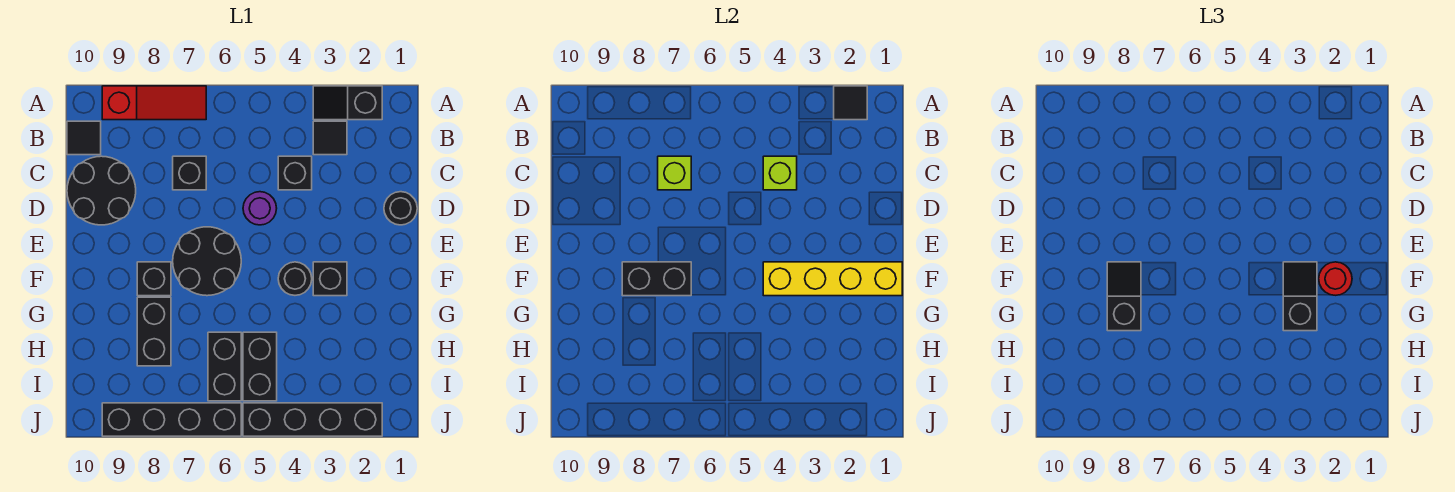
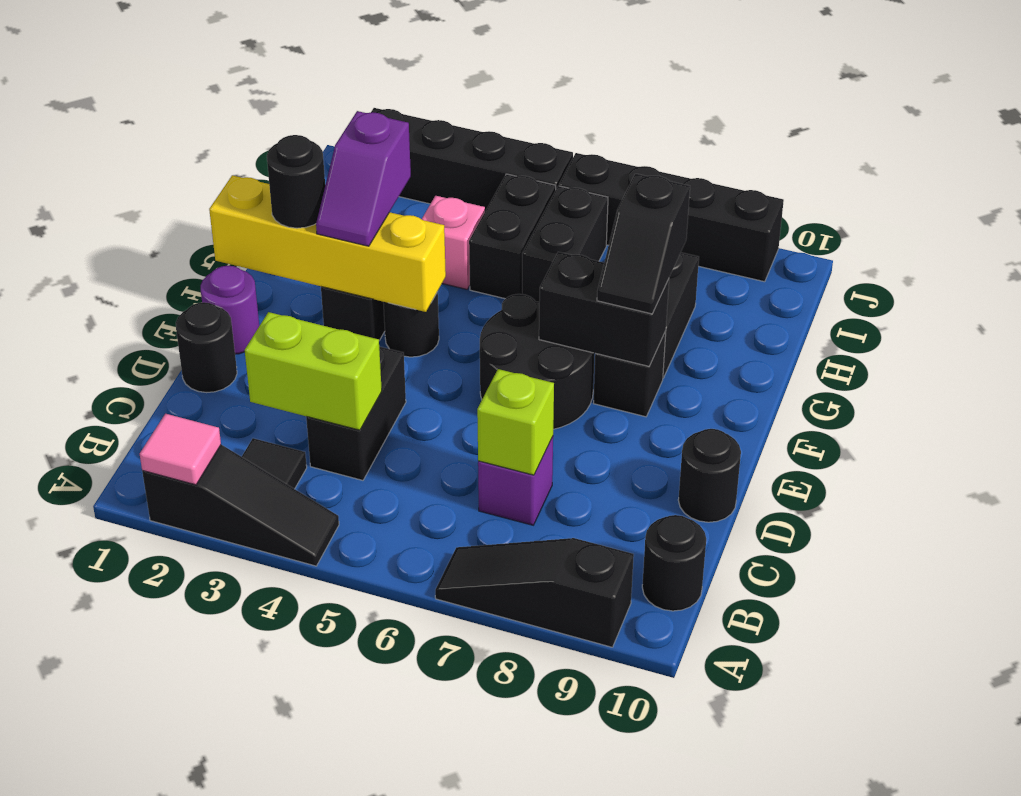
black 1x2 slope [313,86,382,120] -> black 1x3 slope [142,445,339,566]
black 1x1 tile [834,86,867,120] -> pink 1x1 tile [140,414,221,485]
red 1x3 slope [102,86,206,120] -> black 1x3 slope [435,538,634,647]
black 1x1 tile [67,121,101,155] -> black 1x1 round brick [642,515,706,611]
black 1x1 brick [278,156,312,190] -> black 1x2 brick [306,347,406,480]
lime 1x1 brick [763,156,797,190] -> lime 1x2 brick [245,312,382,430]
black 1x1 brick [173,156,206,190] -> purple 1x1 brick [478,437,553,525]
black 2x2 round brick [67,156,136,225] -> black 1x1 round brick [678,429,741,522]
purple 1x1 round brick [243,192,277,225] -> purple 1x1 round brick moved to [200,266,259,354]
red 1x1 round brick [1319,262,1352,295] -> black 1x1 round brick [267,135,325,228]
black 1x2 slope [1283,262,1317,331] -> purple 1x2 slope [316,111,411,246]
none -> pink 1x1 brick [422,196,485,289]

